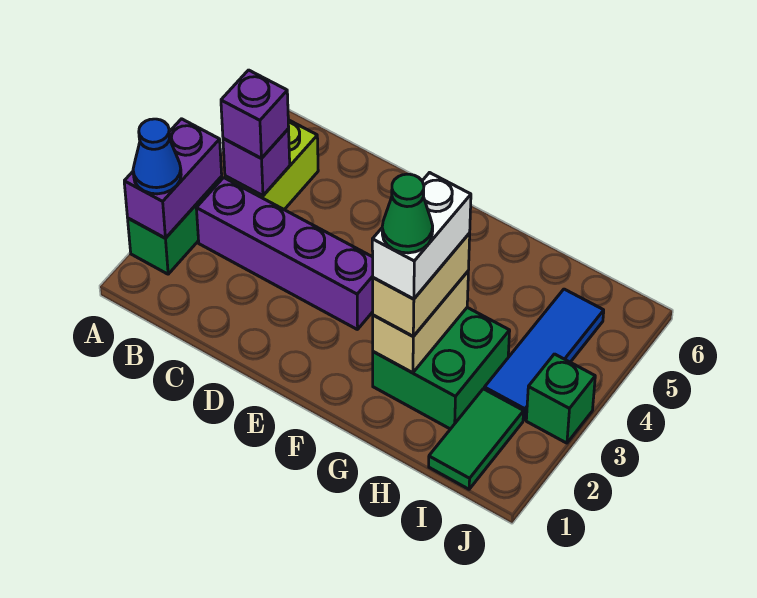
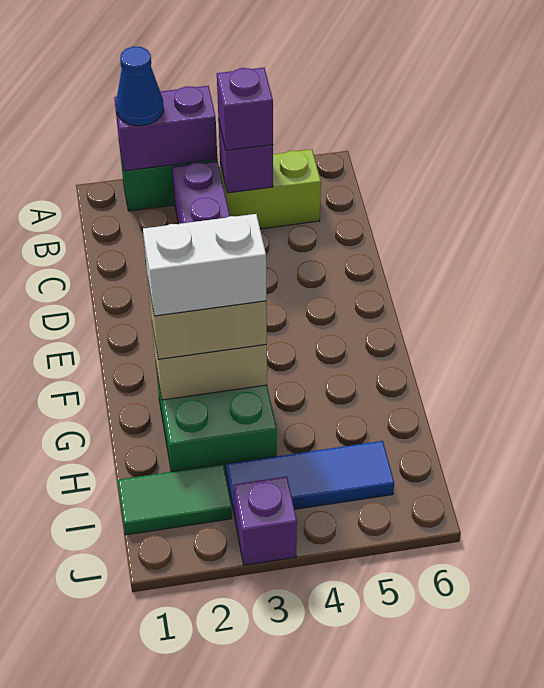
green 1x1 cone [382,174,433,253] -> none
green 1x1 brick [526,354,595,443] -> purple 1x1 brick [234,476,297,565]

